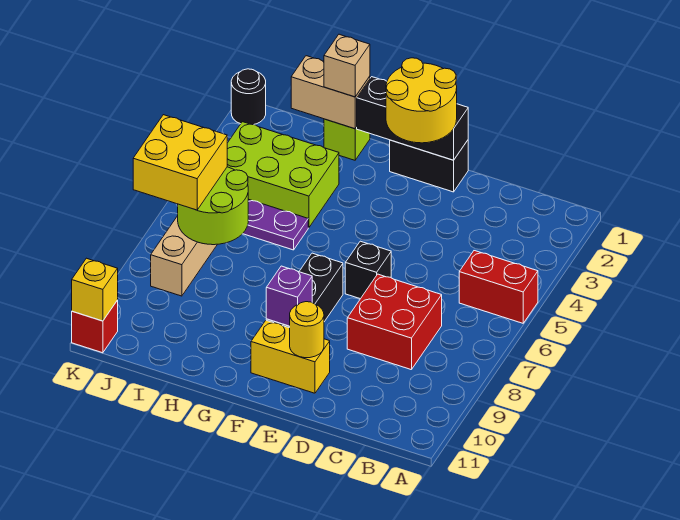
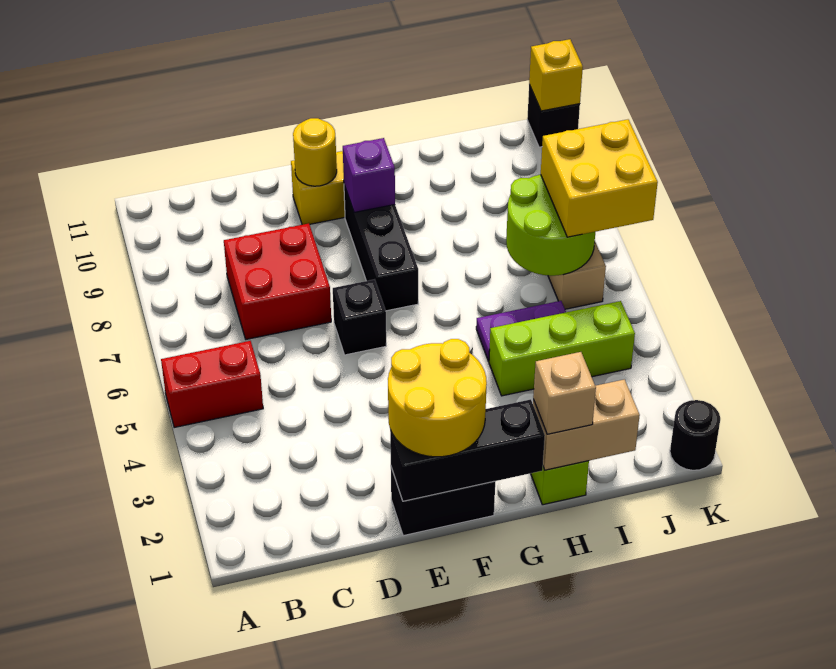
lime 2x3 brick [227,122,339,228] -> lime 1x3 brick [489,301,635,396]
red 1x1 brick [72,300,118,353] -> black 1x1 brick [527,85,580,147]

